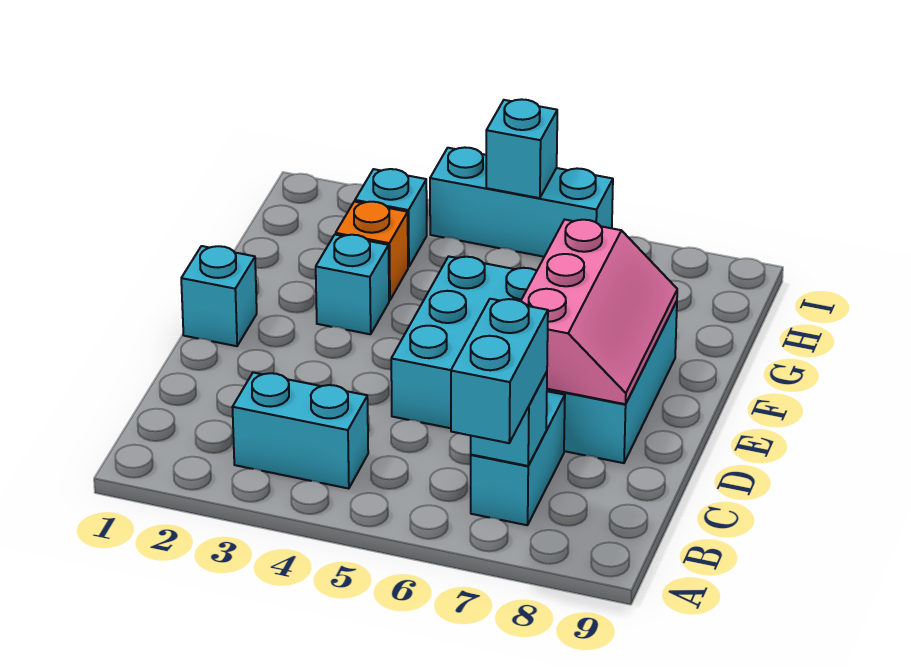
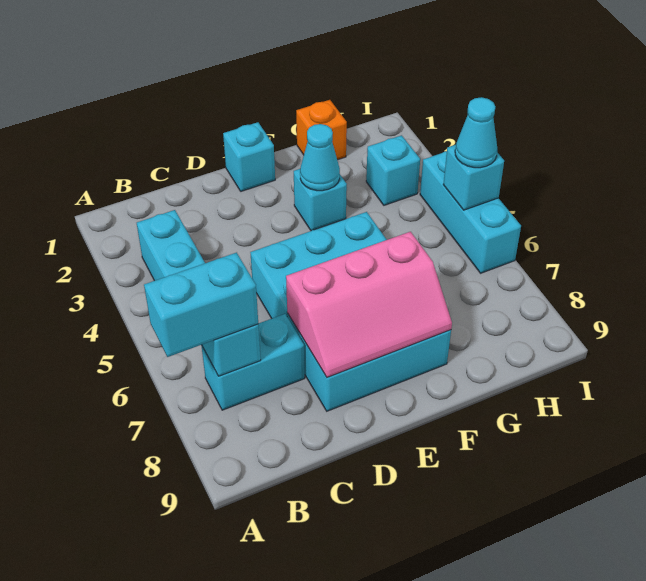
none -> cyan 1x1 cone [300,124,340,191]
orange 1x1 brick [336,202,408,300] -> orange 1x1 brick moved to [296,100,347,160]
none -> cyan 1x1 cone [455,97,497,168]

